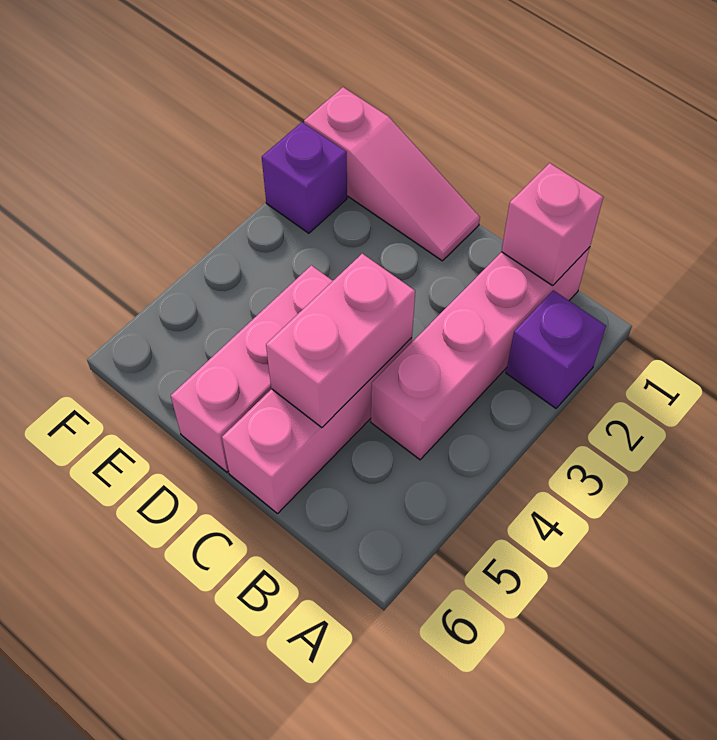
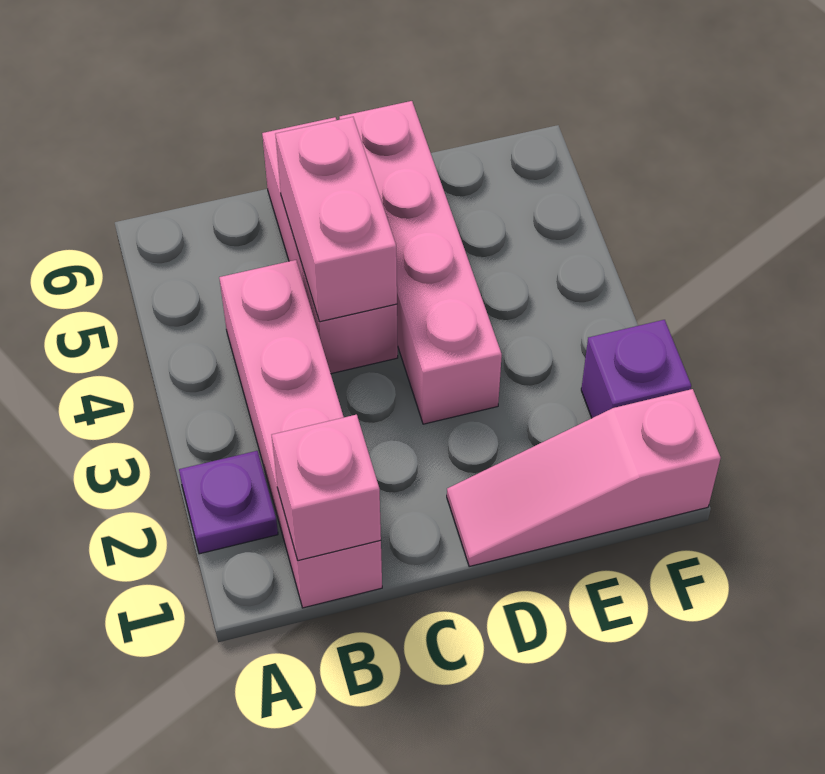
purple 1x1 brick [506,290,606,408] -> purple 1x1 plate [179,451,278,554]
pink 1x3 brick [171,265,333,472] -> pink 1x4 brick [339,101,502,424]

